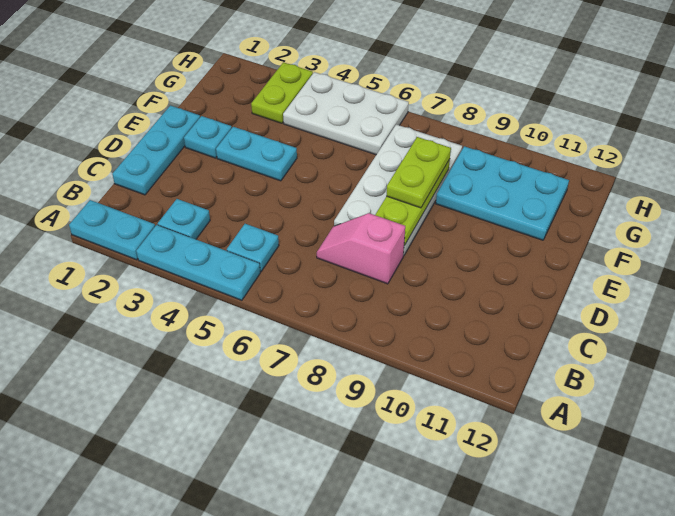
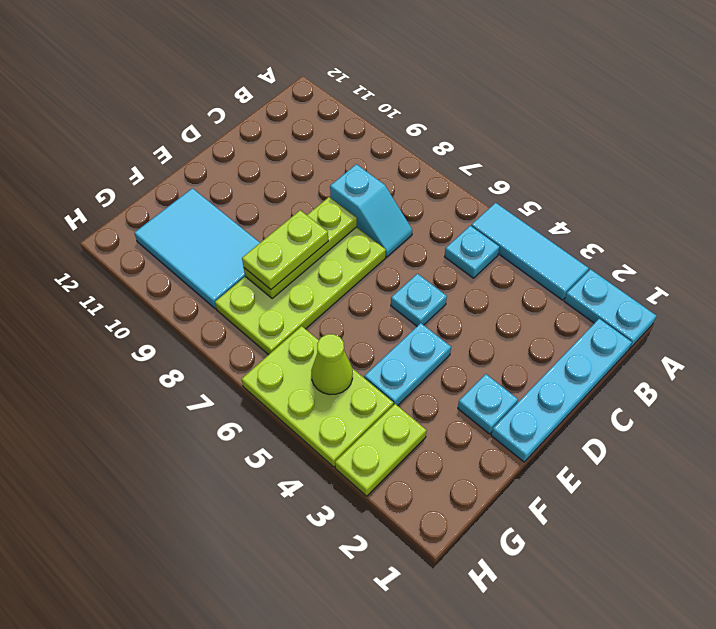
cyan 1x3 plate [136,225,260,300] -> cyan 1x3 tile [471,203,589,300]
cyan 1x1 plate [158,199,210,239] -> cyan 1x1 plate moved to [391,274,447,326]
cyan 1x3 plate [112,105,200,195] -> cyan 1x4 plate [491,319,632,462]
pink 1x2 slope [317,213,405,284] -> cyan 1x2 slope [330,164,412,257]
white 2x4 plate [334,125,462,256] -> lime 2x4 plate [215,227,386,355]
cyan 1x2 plate [216,127,297,181] -> cyan 1x2 plate turned to [364,323,451,406]
cyan 2x3 plate [436,146,569,240] -> cyan 2x3 tile [134,188,260,309]
white 2x3 plate [283,72,409,155] -> lime 2x3 plate [242,326,393,467]
none -> lime 1x1 cone [311,334,353,395]

